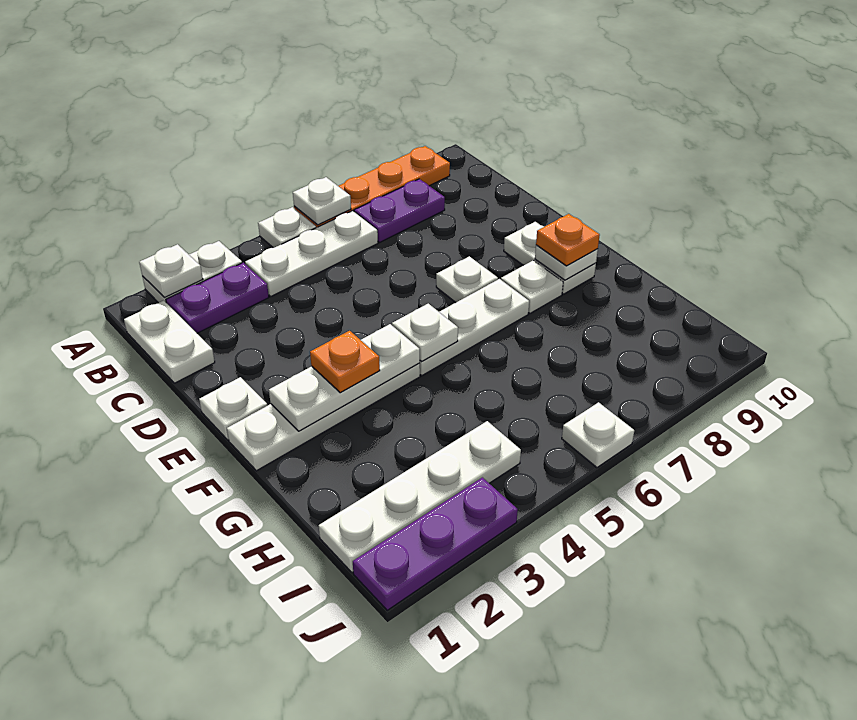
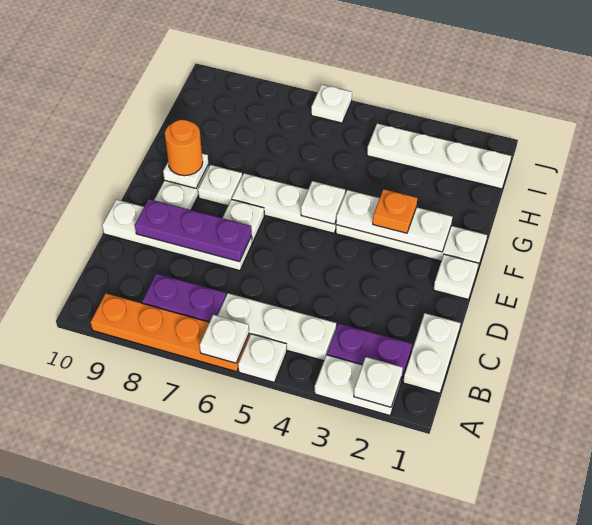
none -> white 1x4 plate [102,200,252,271]
orange 1x1 plate [536,214,600,266] -> orange 1x1 round brick [165,120,203,176]
purple 1x3 plate [353,477,518,610] -> purple 1x3 plate moved to [135,199,252,262]

